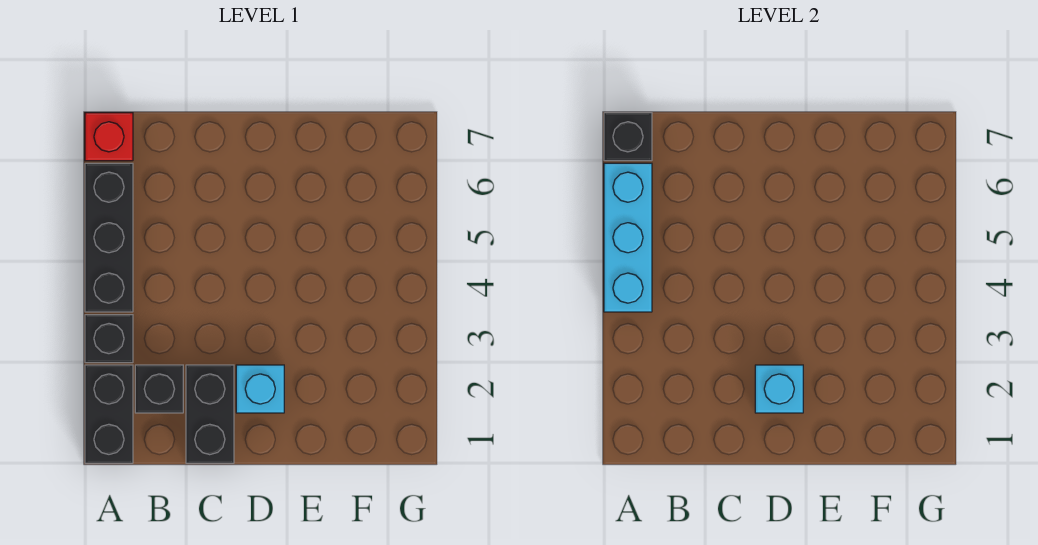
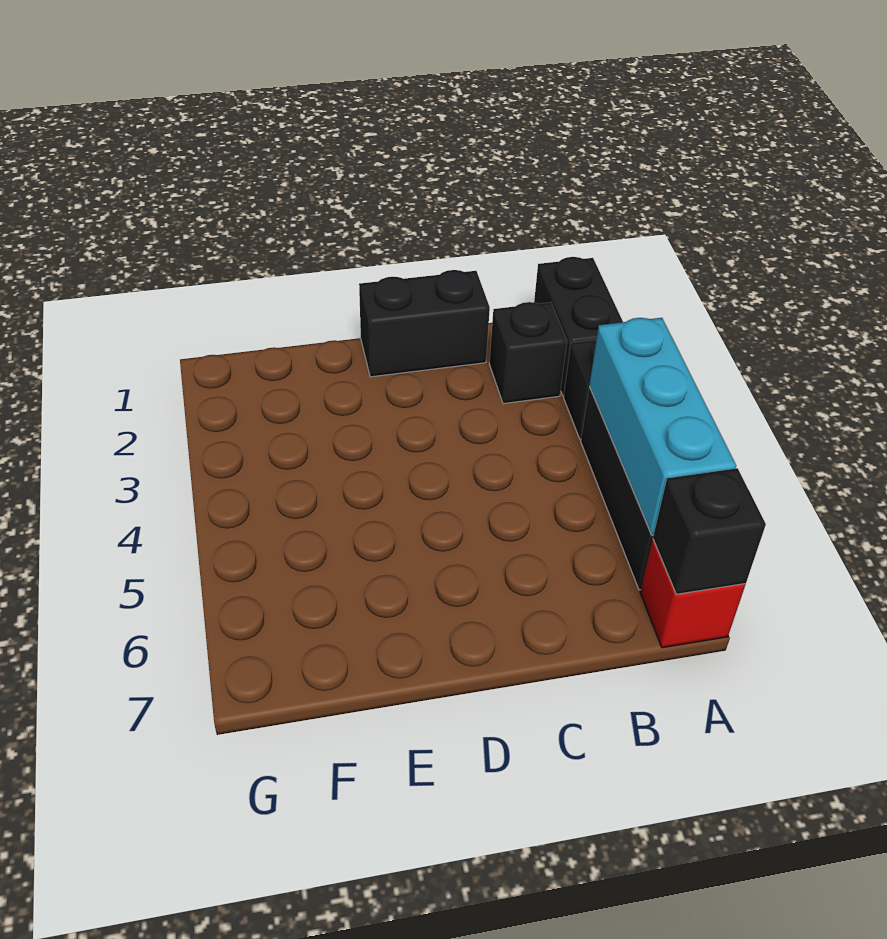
black 1x2 brick [186,365,234,463] -> black 1x2 brick turned to [359,270,490,377]
cyan 1x1 brick [236,365,284,413] -> none
cyan 1x1 brick [755,365,803,413] -> none

